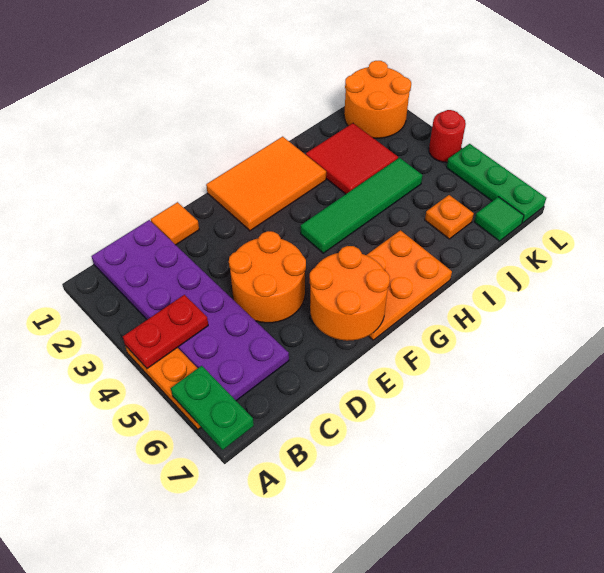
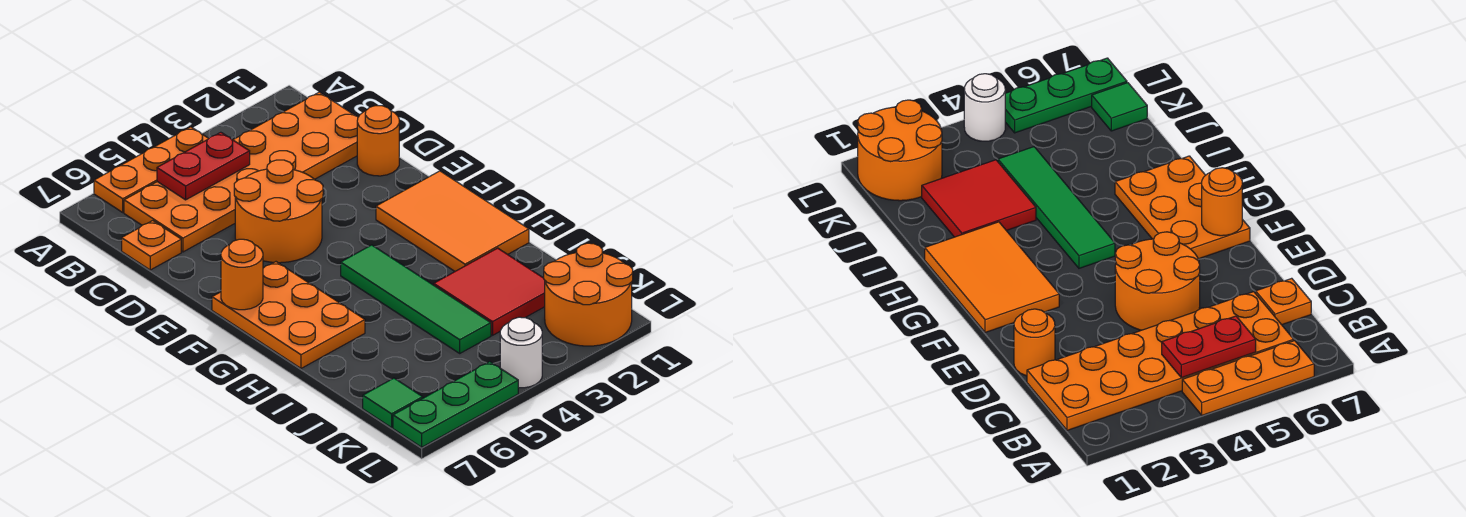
red 1x2 plate [123,295,208,369] -> red 1x2 plate turned to [157,132,250,200]
green 1x2 plate [171,366,254,450] -> none
purple 2x6 plate [92,220,289,401] -> orange 2x6 plate [124,92,358,252]
orange 1x1 tile [151,202,199,245] -> orange 1x1 round brick [357,106,399,176]
orange 2x2 round brick [310,246,390,341] -> orange 1x1 round brick [221,239,263,310]
orange 1x1 plate [425,195,474,239] -> orange 1x1 plate moved to [122,221,181,270]
red 1x1 round brick [429,110,466,162] -> white 1x1 round brick [500,317,542,388]

